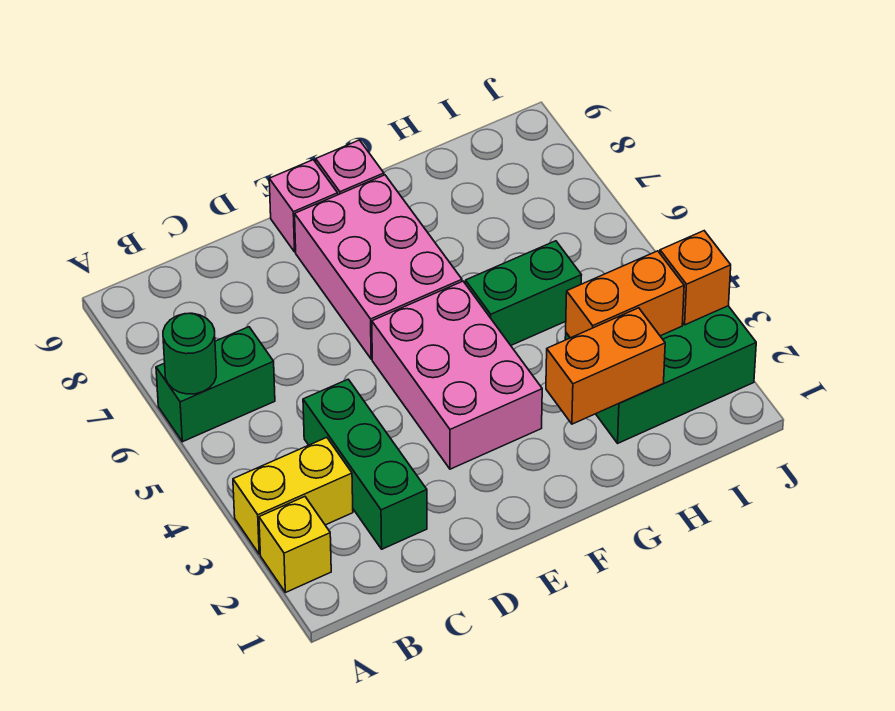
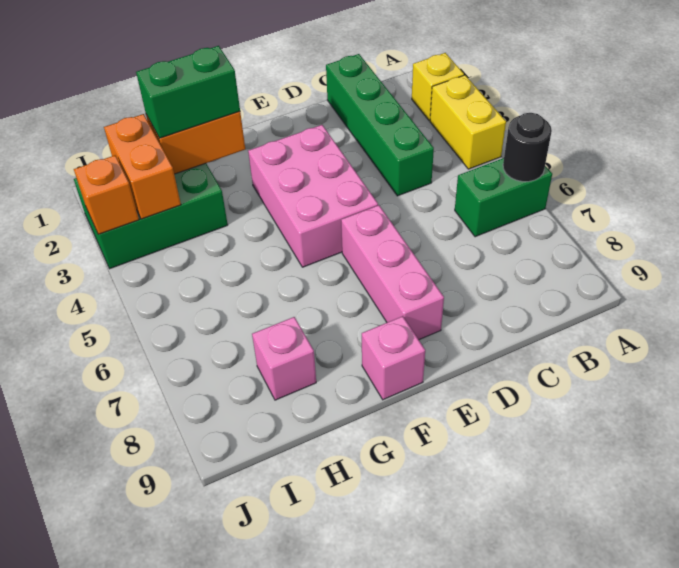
yellow 1x2 brick [233,437,353,554] -> yellow 1x2 brick turned to [430,75,506,169]
green 1x1 round brick [163,313,216,394] -> black 1x1 round brick [503,113,552,182]
green 1x3 brick [303,379,427,549] -> green 1x4 brick [326,54,434,196]
pink 2x3 brick [295,175,462,359] -> pink 1x3 brick [341,205,444,340]
pink 1x1 brick [269,160,338,252] -> pink 1x1 brick moved to [252,317,316,400]
green 1x2 brick [465,241,581,345] -> green 1x2 brick moved to [136,46,240,138]
orange 1x2 brick [566,251,684,338] -> orange 1x2 brick turned to [104,114,181,219]

